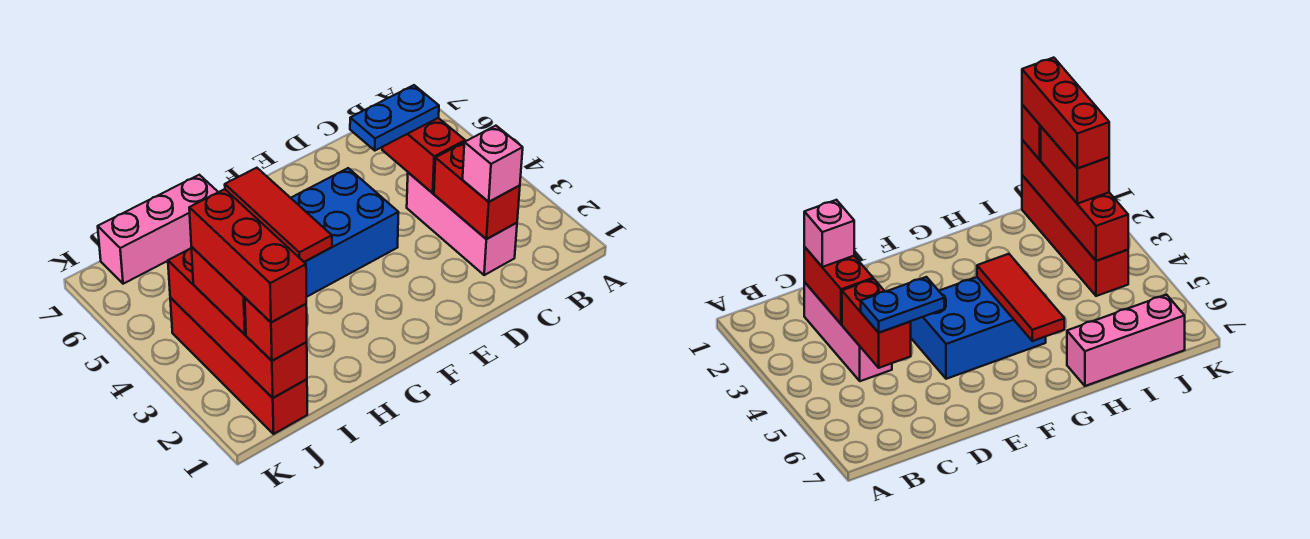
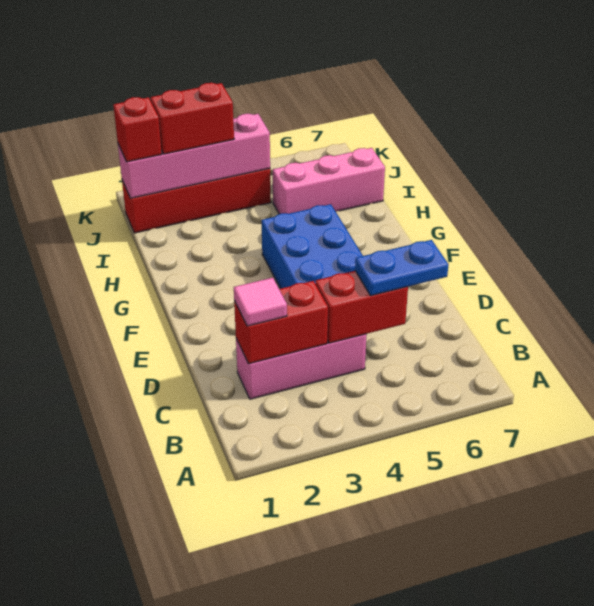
pink 1x1 brick [463,126,523,202] -> pink 1x1 tile [234,278,287,326]
blue 1x2 plate [350,85,439,150] -> blue 1x2 plate turned to [355,240,449,296]
red 1x3 tile [225,168,332,262] -> none
pink 1x3 brick [98,175,218,284] -> pink 1x3 brick turned to [272,148,385,214]
red 1x4 brick [168,248,307,398] -> pink 1x4 brick [118,114,270,198]
red 1x3 brick [189,189,306,322] -> none

